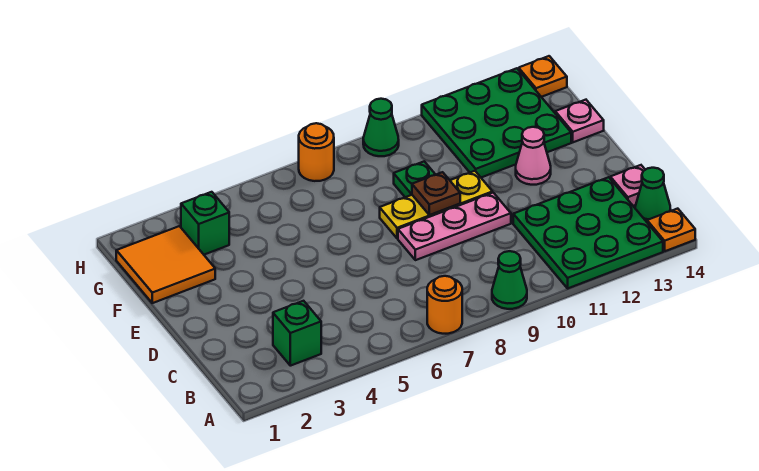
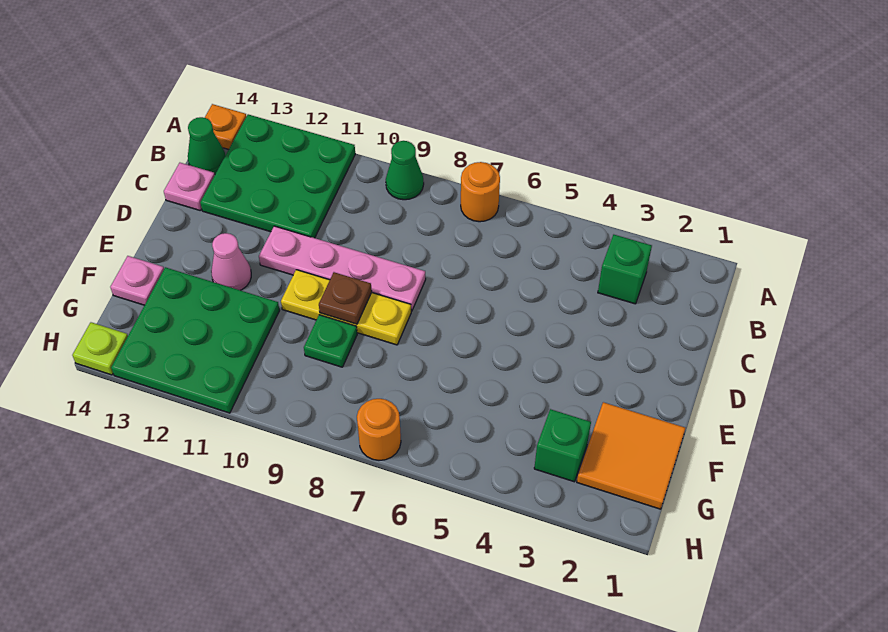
pink 1x3 plate [398,193,511,260] -> pink 1x4 plate [259,226,426,311]
green 1x1 cone [363,99,399,156] -> none
orange 1x1 plate [519,56,567,97] -> lime 1x1 plate [72,322,128,375]

